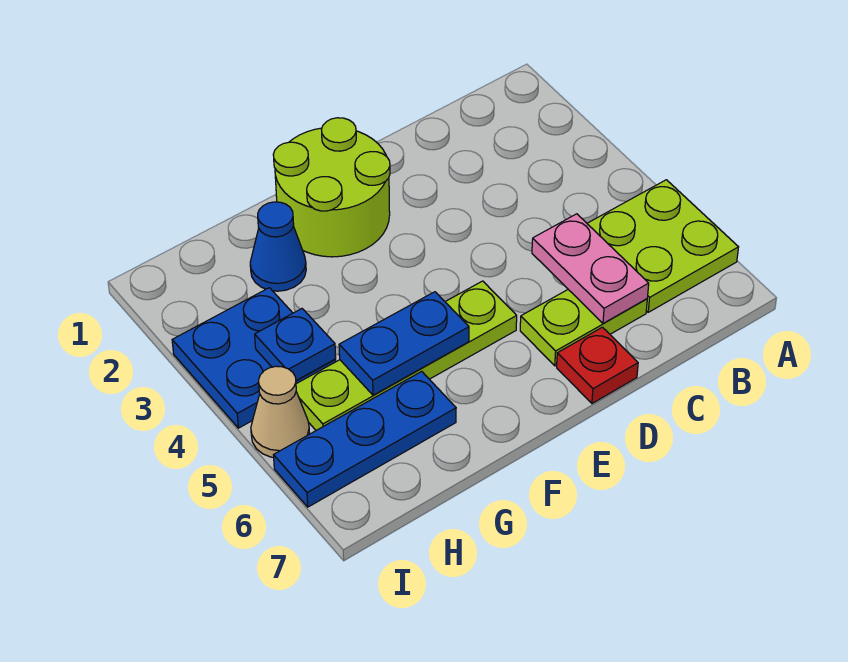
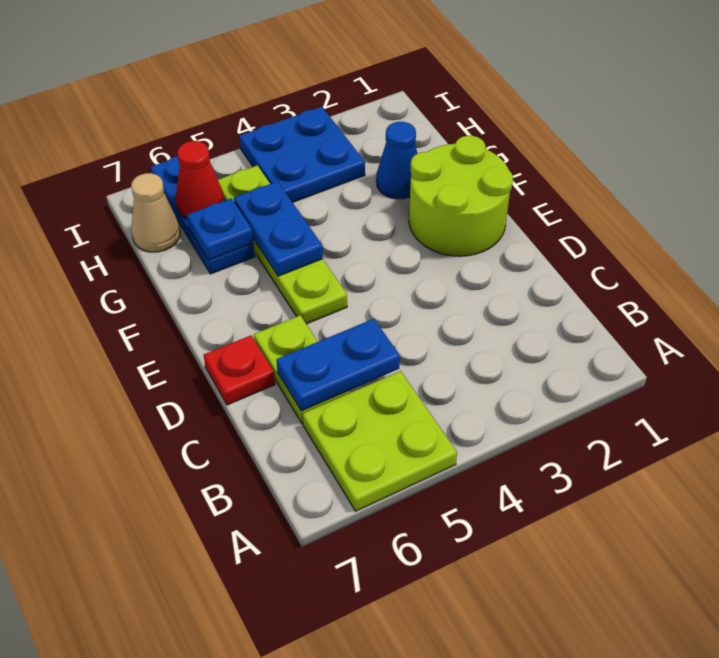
pink 1x2 plate [532,214,649,324] -> blue 1x2 plate [276,319,400,411]
blue 1x1 plate [255,309,336,380] -> blue 1x1 plate moved to [187,198,253,260]
none -> red 1x1 cone [176,141,224,218]
tan 1x1 cone [251,366,310,457] -> tan 1x1 cone moved to [131,173,180,252]

